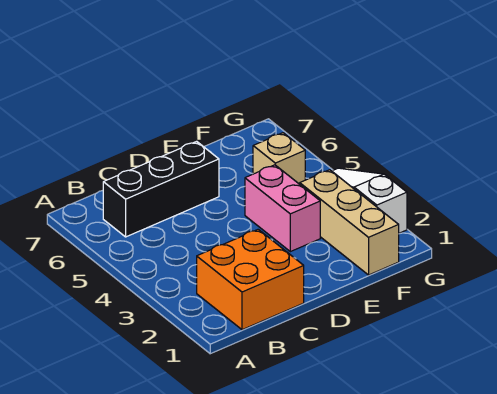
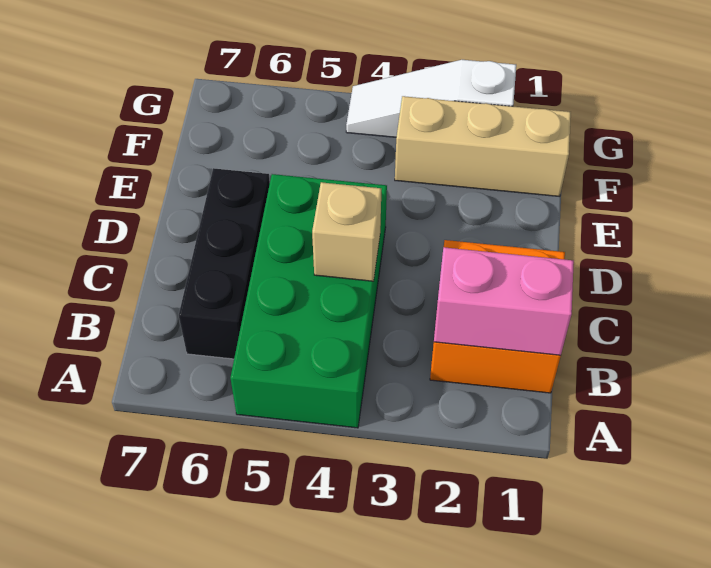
none -> green 2x4 brick [231,174,387,428]
pink 1x2 brick [245,165,320,252] -> pink 1x2 brick moved to [434,247,574,356]
tan 1x1 brick [253,133,305,184] -> tan 1x1 brick moved to [312,182,381,281]

